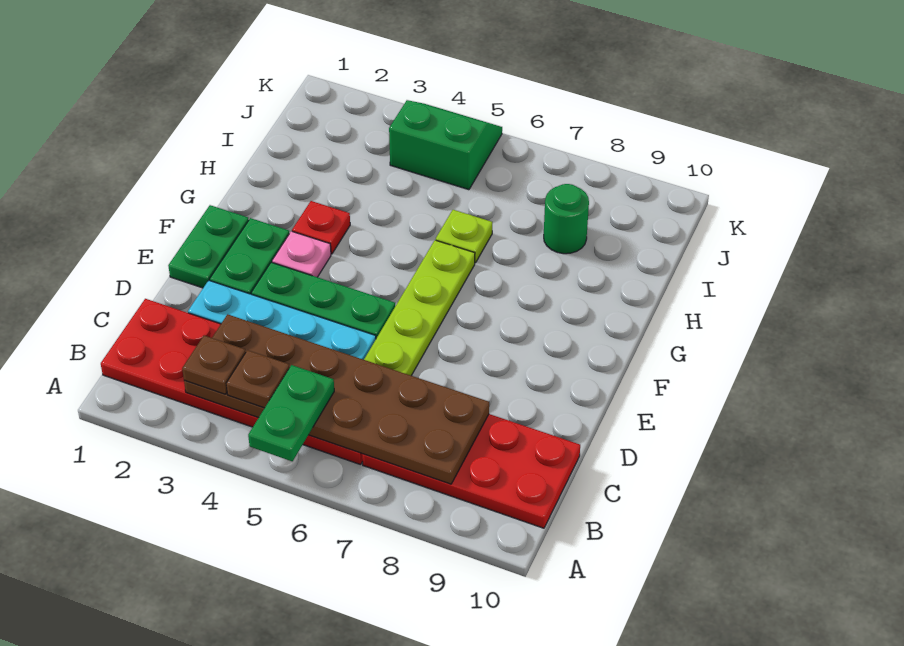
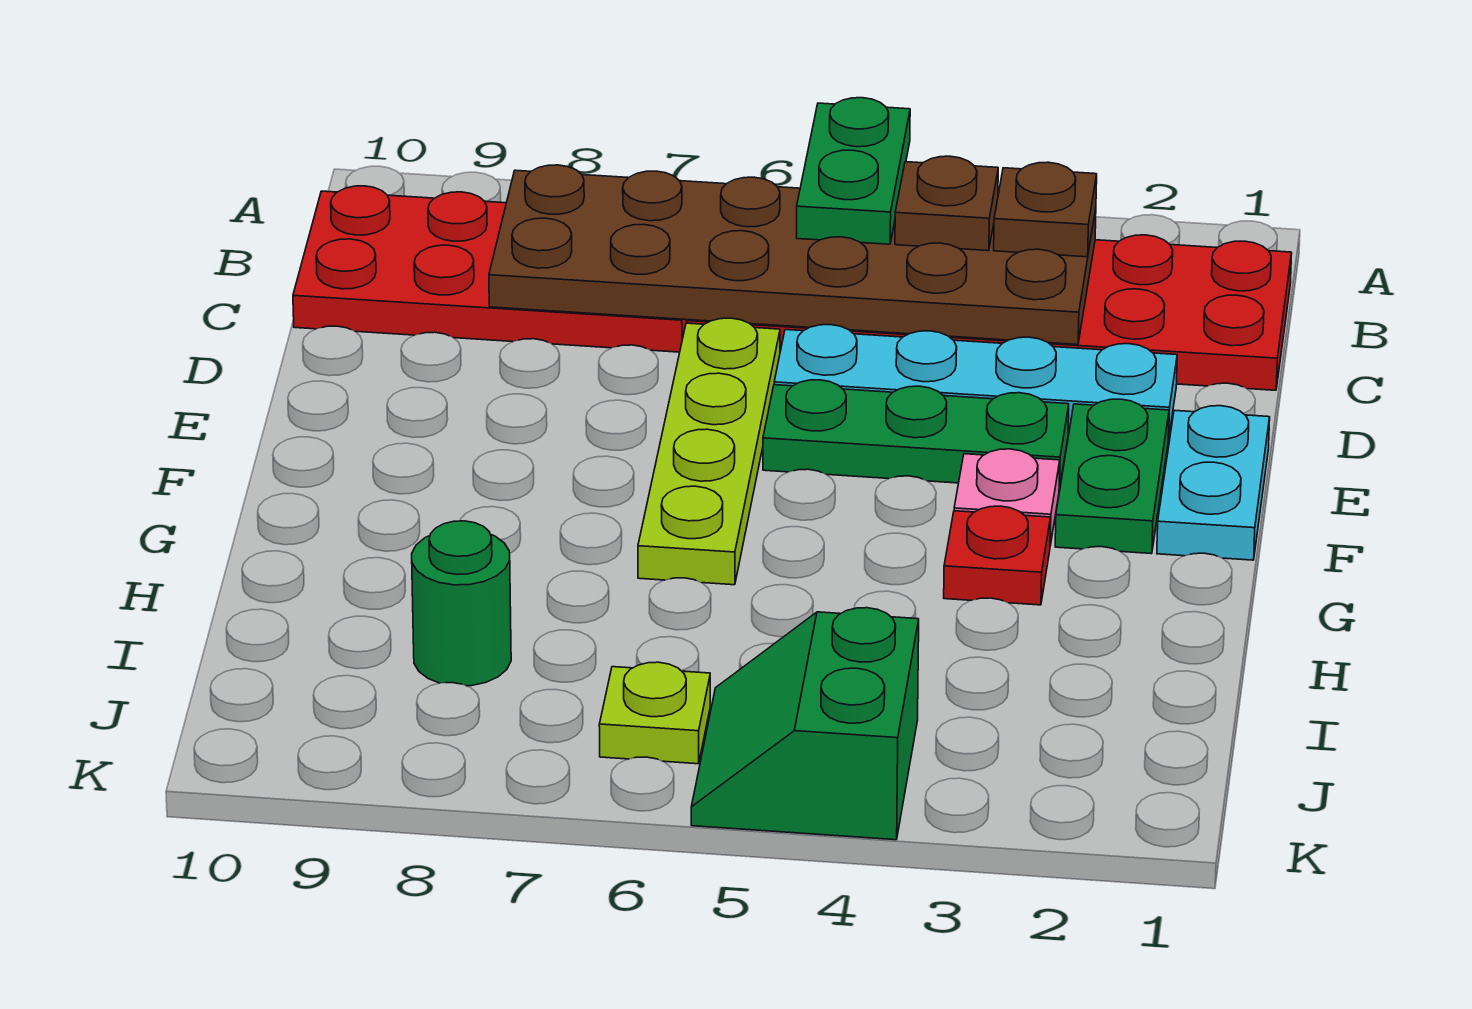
green 1x2 plate [168,205,249,288] -> cyan 1x2 plate [1157,406,1270,560]
lime 1x1 plate [436,210,492,263] -> lime 1x1 plate moved to [599,662,710,764]
green 2x2 slope [389,100,502,190] -> green 2x2 slope turned to [691,608,919,840]

